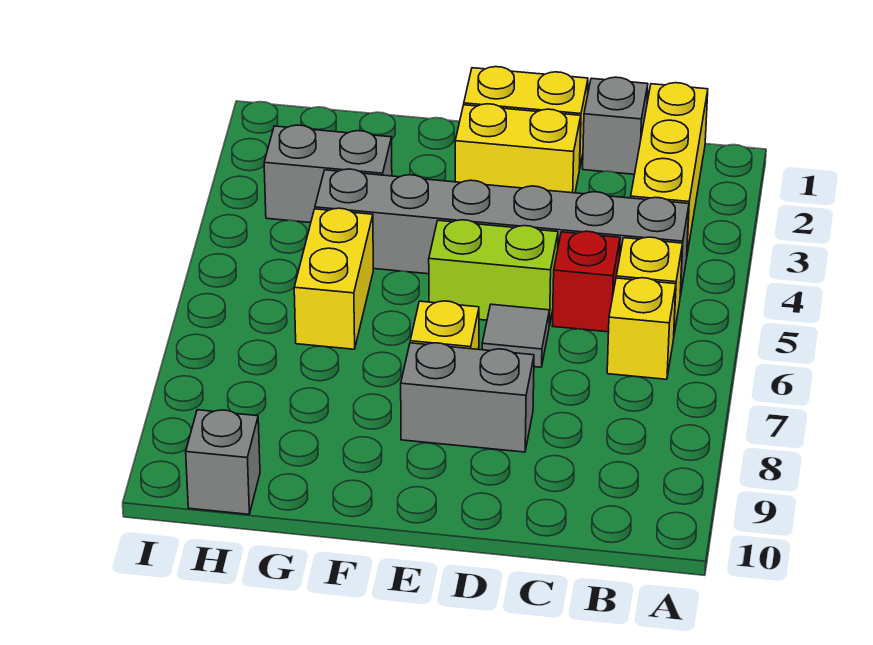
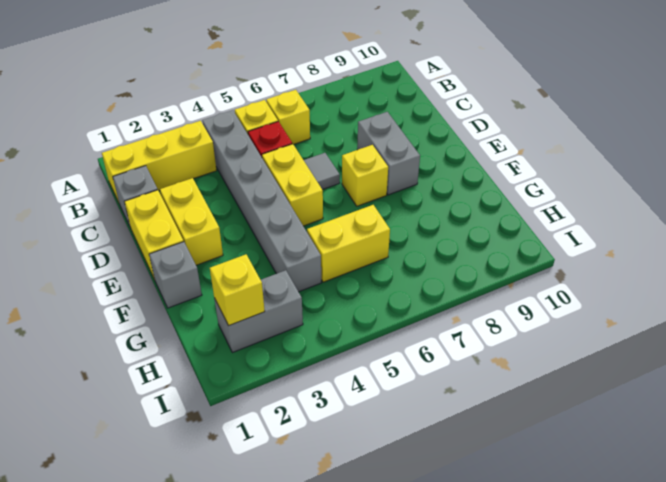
lime 1x2 brick [429,220,558,326] -> yellow 1x2 brick [262,144,323,226]
grey 1x2 brick [264,125,392,223] -> grey 1x2 brick turned to [214,270,303,353]
none -> yellow 1x1 brick [210,255,265,325]
grey 1x1 brick [186,410,260,514] -> grey 1x1 brick moved to [149,242,202,308]

